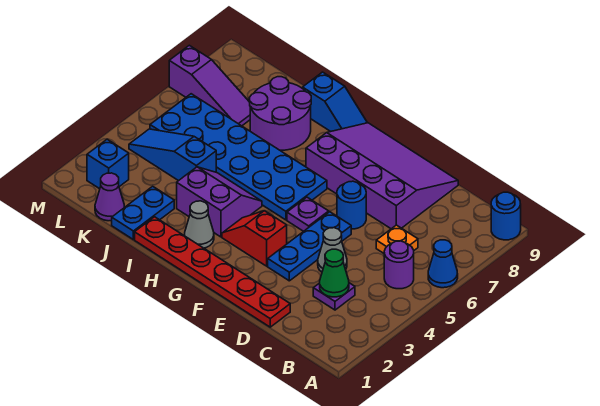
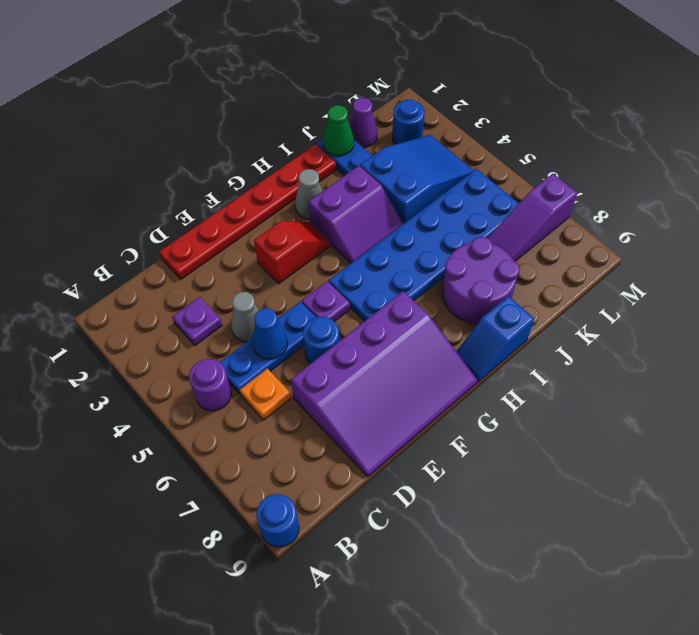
blue 1x1 cone [428,240,458,288] -> blue 1x1 cone moved to [252,308,288,359]
green 1x1 cone [320,249,349,297] -> green 1x1 cone moved to [323,105,354,156]
blue 1x3 plate [268,212,351,281] -> blue 1x3 plate turned to [220,302,316,394]
blue 1x3 slope [129,129,216,181] -> blue 2x3 slope [360,135,474,224]
blue 1x1 brick [87,139,129,189] -> blue 1x1 round brick [392,100,425,144]

